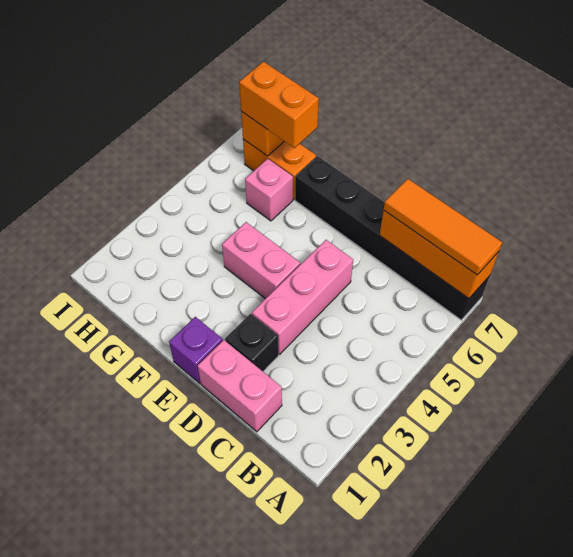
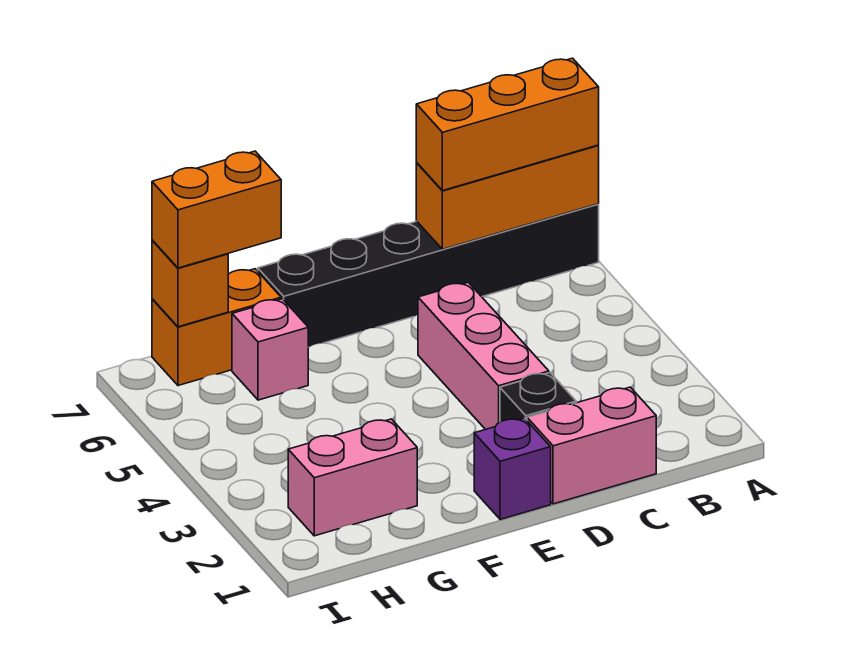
orange 1x3 tile [384,179,502,275] -> orange 1x3 brick [416,58,599,191]
pink 1x2 brick [222,222,300,299] -> pink 1x2 brick moved to [288,419,417,536]

